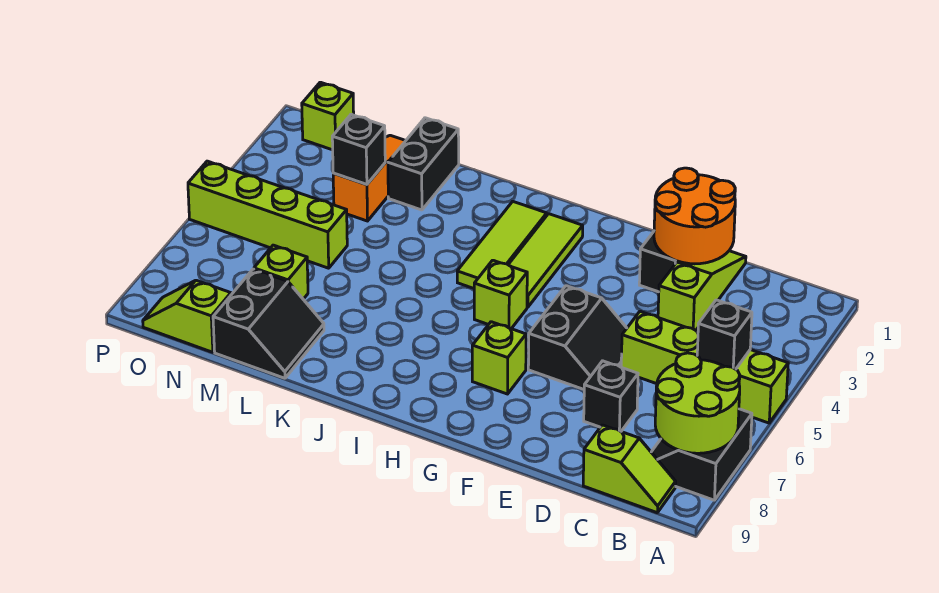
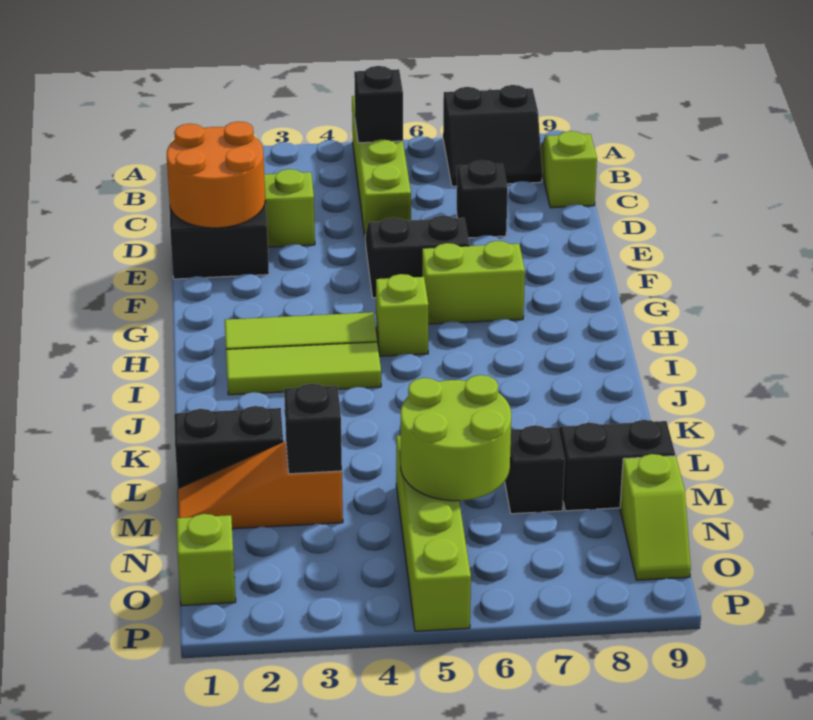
lime 2x2 round brick [655,353,740,453] -> lime 2x2 round brick moved to [401,375,511,501]
lime 1x1 brick [472,322,526,394] -> lime 1x2 brick [422,241,525,324]
lime 1x1 brick [254,245,308,299] -> black 1x1 brick [505,425,565,514]

